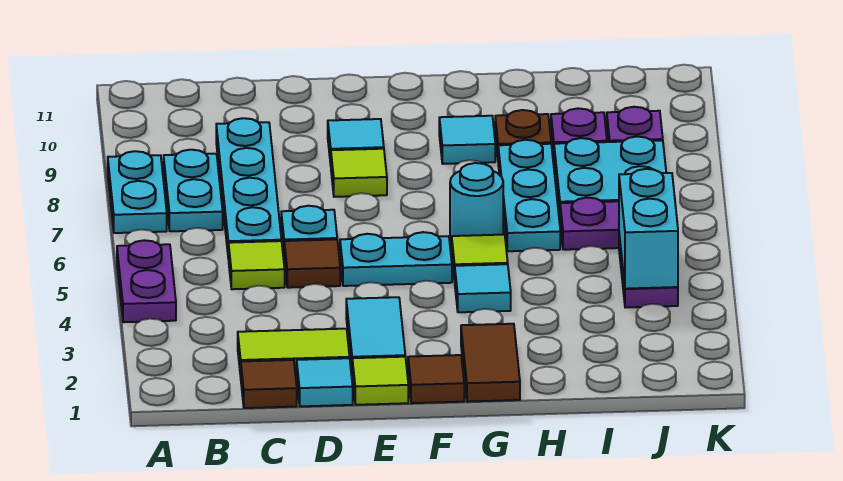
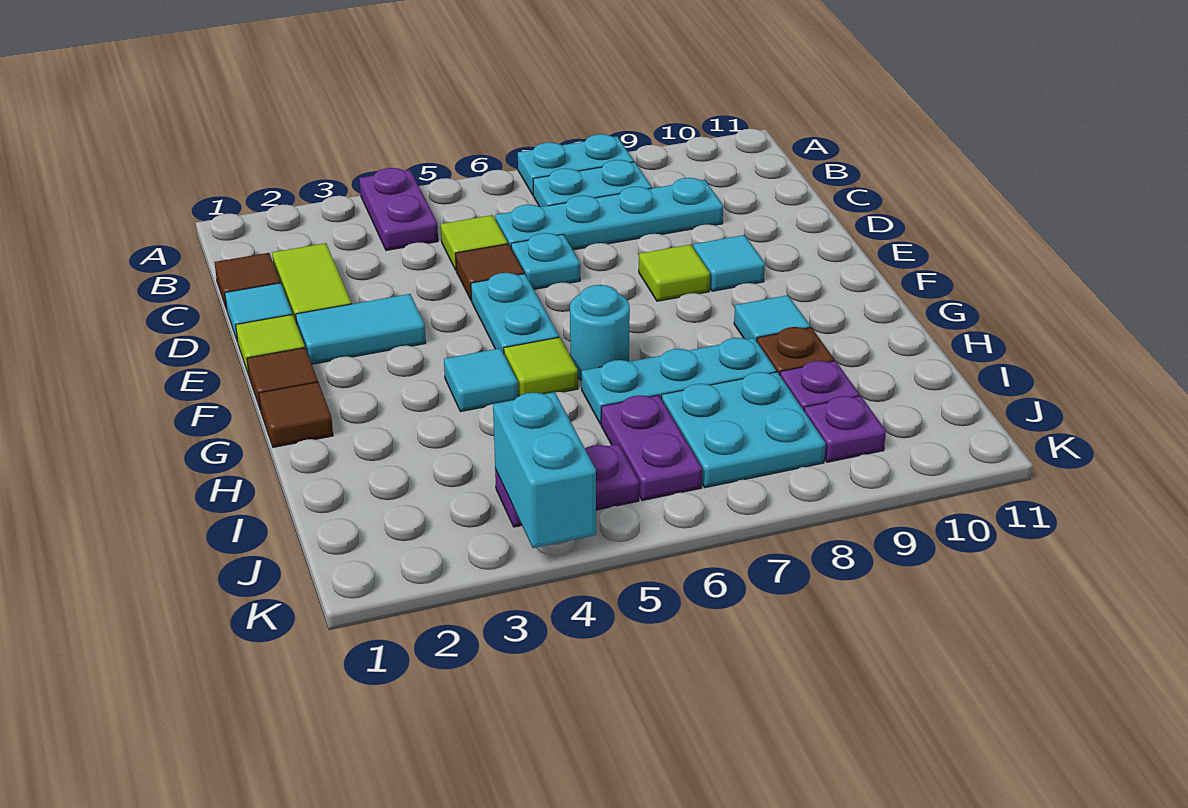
purple 1x2 plate [117,240,176,322] -> purple 1x2 plate turned to [359,168,438,250]
brown 1x2 tile [461,324,520,402] -> brown 1x1 tile [259,382,333,447]
cyan 1x2 brick [619,169,678,289] -> cyan 1x2 brick turned to [493,392,596,548]

